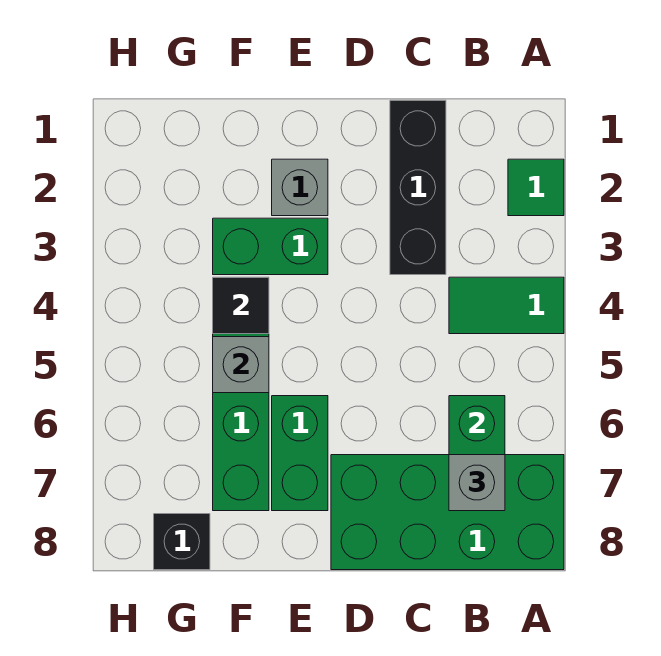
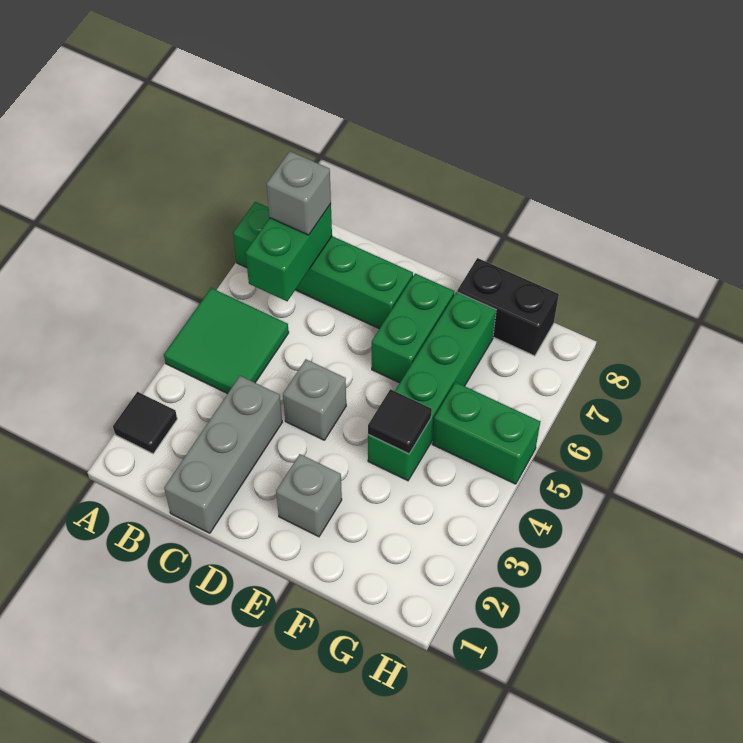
green 1x1 tile [508,159,564,216] -> black 1x1 tile [113,392,177,454]
green 1x2 tile [449,277,564,334] -> green 2x2 tile [164,288,289,394]
green 2x4 brick [331,455,564,570] -> green 1x4 brick [233,202,413,329]
black 1x3 brick [390,100,446,275] -> grey 1x3 brick [164,376,282,533]
green 1x2 brick [213,218,328,275] -> green 1x2 brick moved to [432,382,540,484]
grey 1x1 brick [213,337,269,393] -> grey 1x1 brick moved to [283,359,346,440]
black 1x1 brick [154,514,210,570] -> black 1x2 brick [457,258,559,356]

